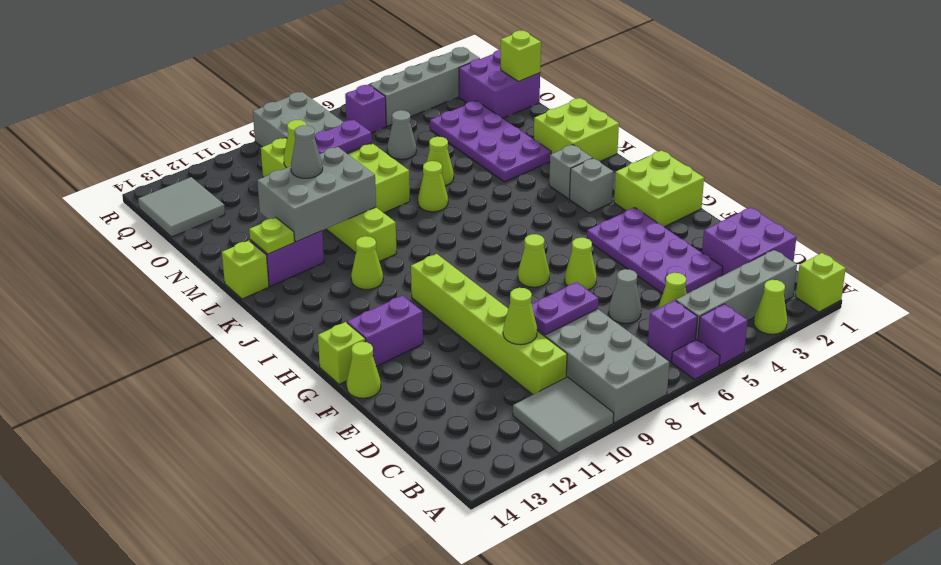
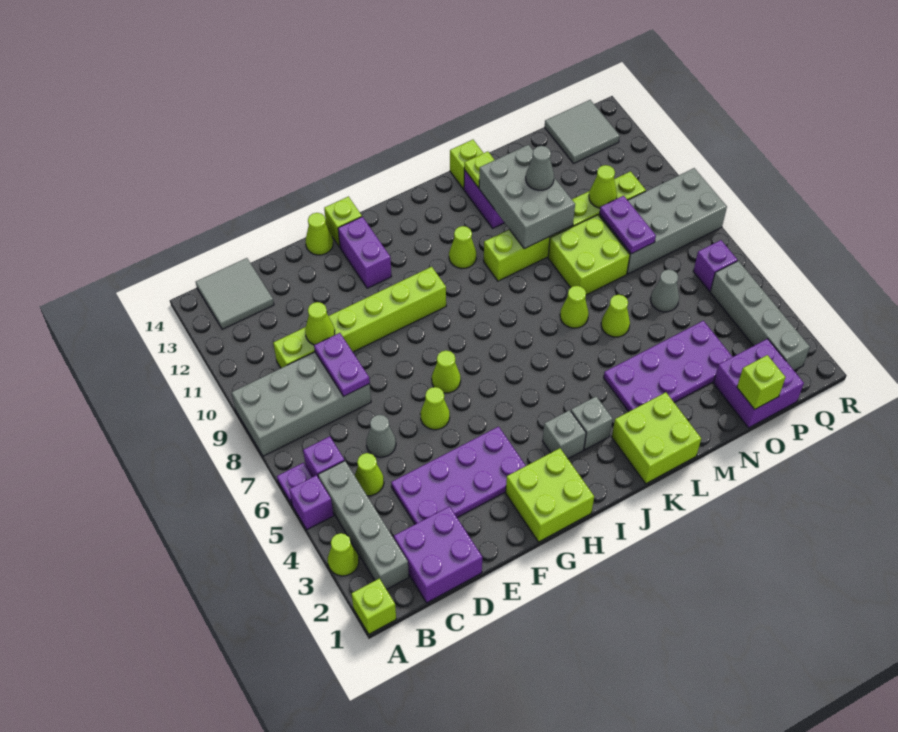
grey 2x2 tile [513,377,614,453] -> grey 2x2 tile moved to [196,258,274,329]

